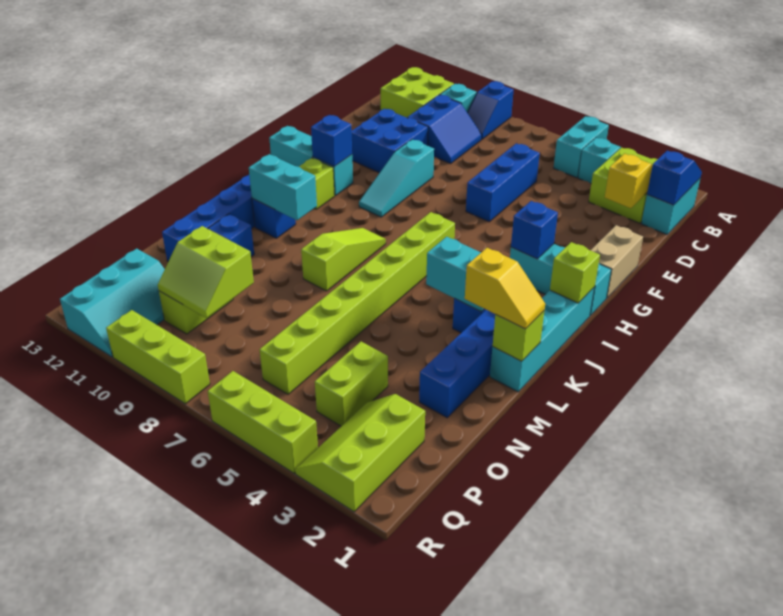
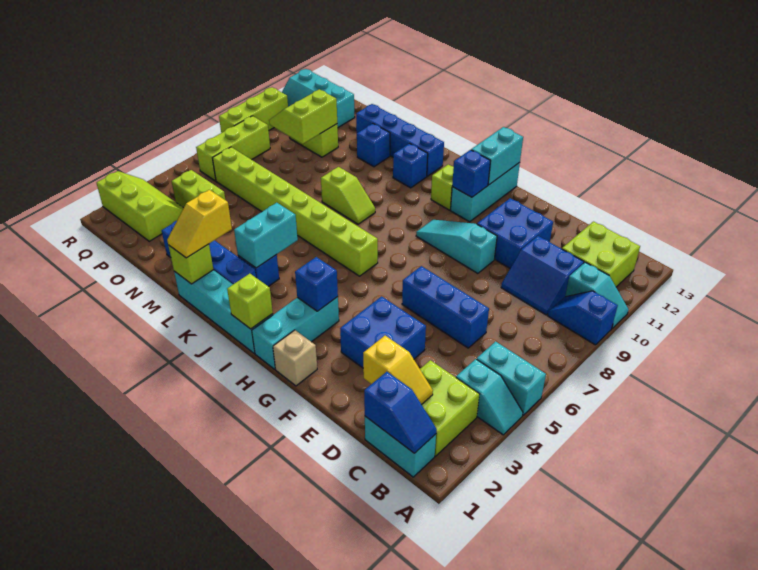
none -> blue 2x2 brick [340,296,426,368]
tan 1x2 brick [591,225,643,298] -> tan 1x1 brick [273,330,317,386]
lime 1x3 slope [301,228,386,291] -> lime 1x2 slope [321,167,375,224]
cyan 1x2 brick [249,154,317,220] -> cyan 1x2 brick moved to [471,127,523,185]
lime 1x3 brick [208,371,318,473] -> lime 1x3 brick moved to [196,116,270,181]

